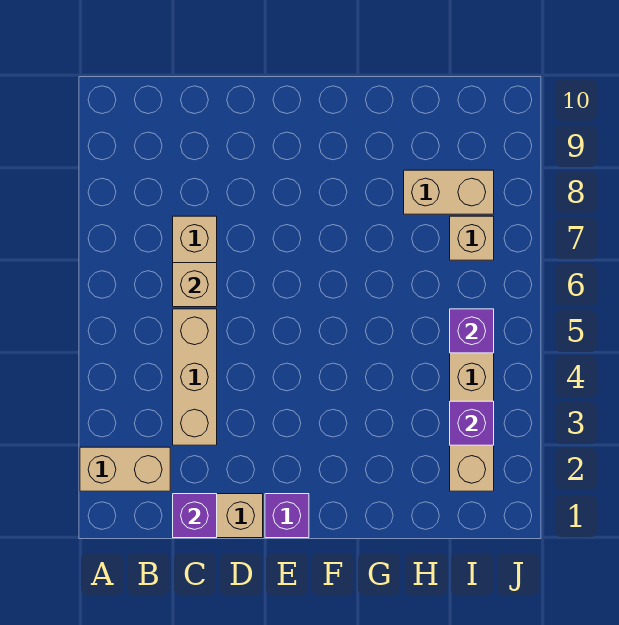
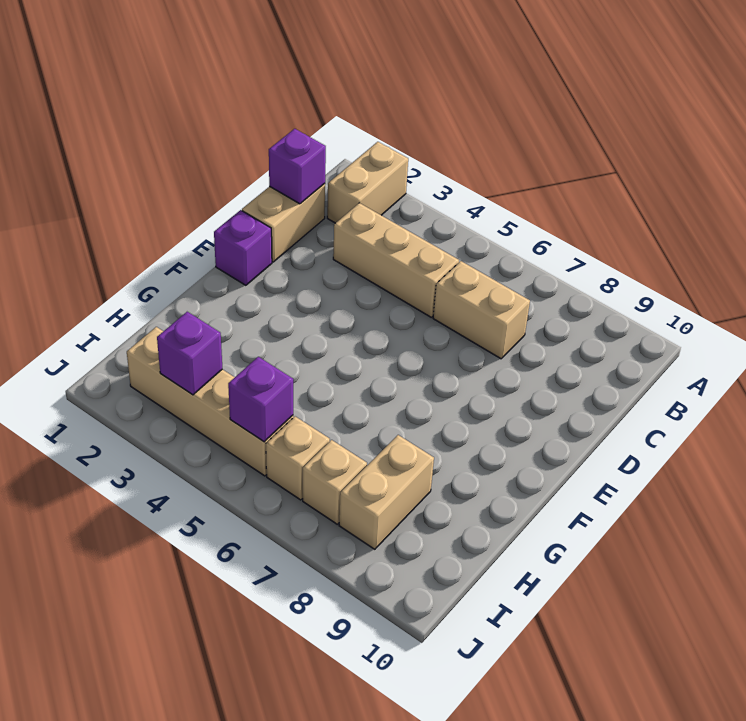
tan 1x1 brick [173,263,217,307] -> tan 1x1 brick moved to [266,416,330,500]

